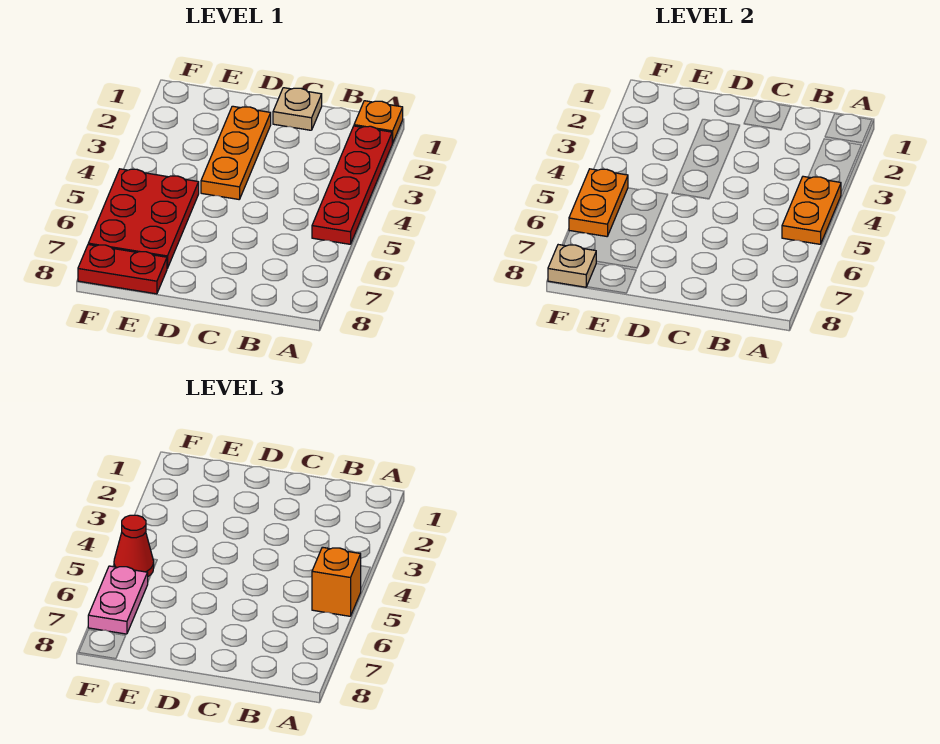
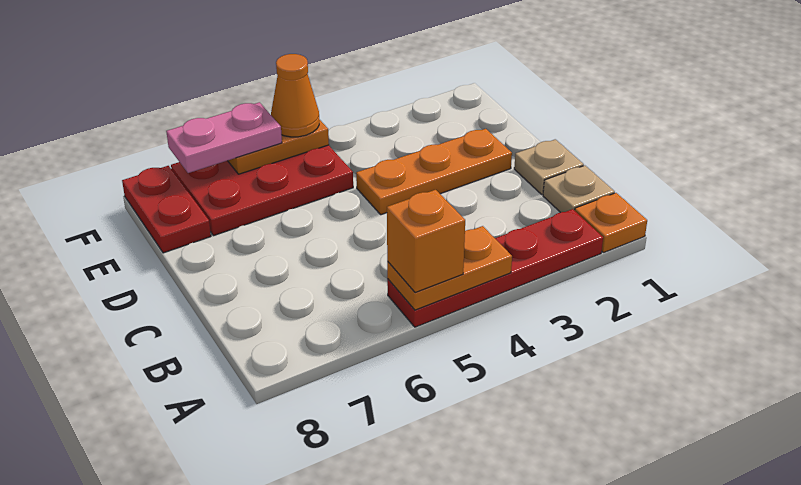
red 1x1 cone [114,515,154,576] -> orange 1x1 cone [271,54,319,137]
tan 1x1 plate [548,245,597,287] -> tan 1x1 plate moved to [543,165,615,213]

